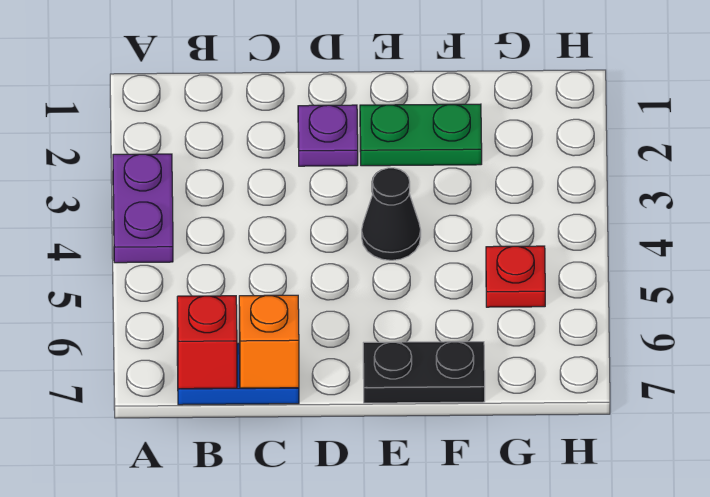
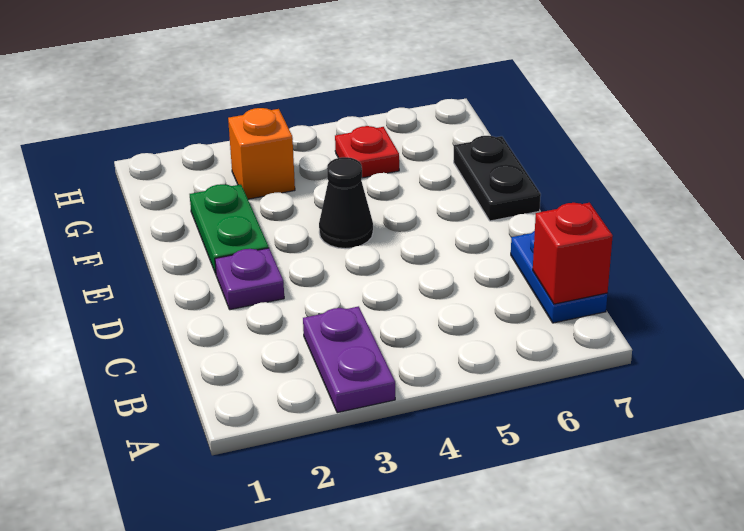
purple 1x2 plate [113,154,173,263] -> purple 1x2 plate turned to [303,306,395,413]
orange 1x1 brick [239,295,299,388] -> orange 1x1 brick moved to [228,108,295,199]

